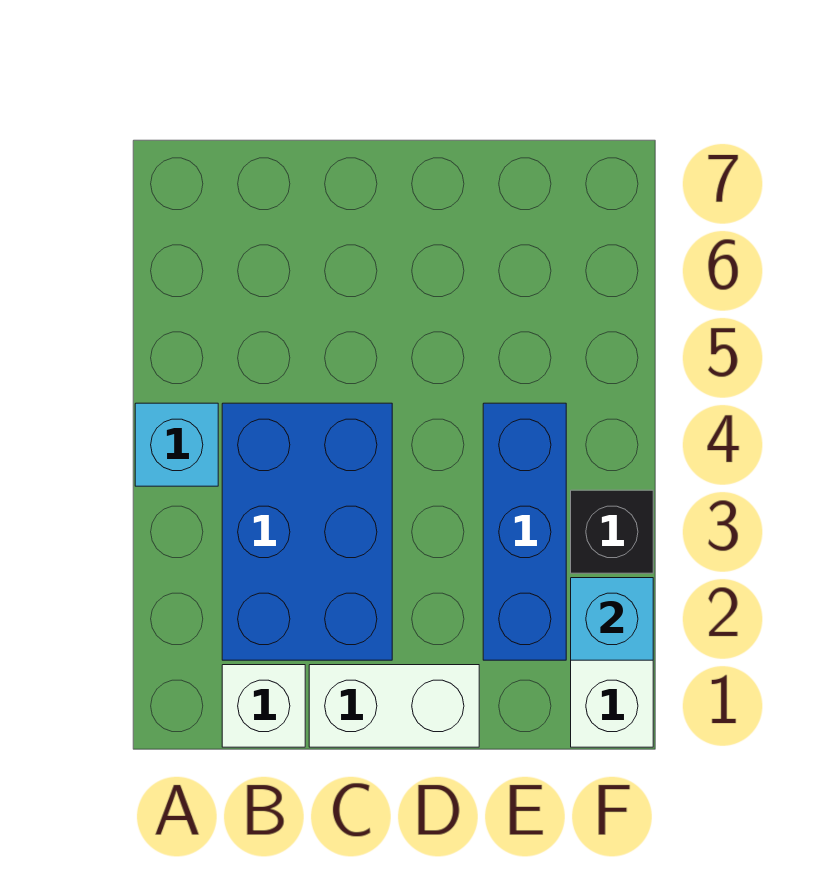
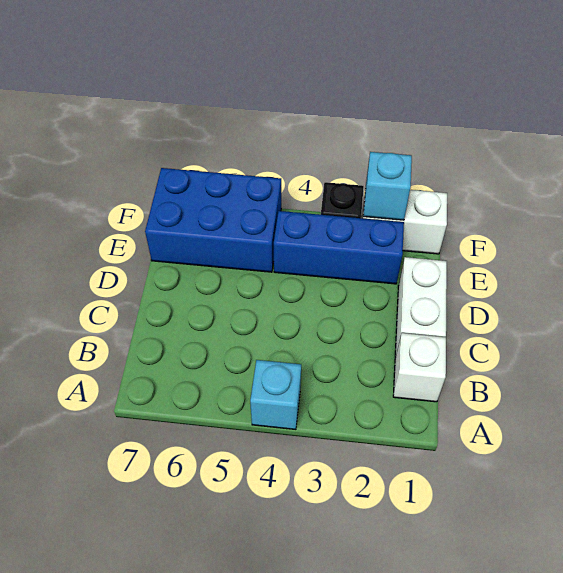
blue 2x3 brick [222,403,392,660] -> blue 2x3 brick moved to [145,168,281,272]

